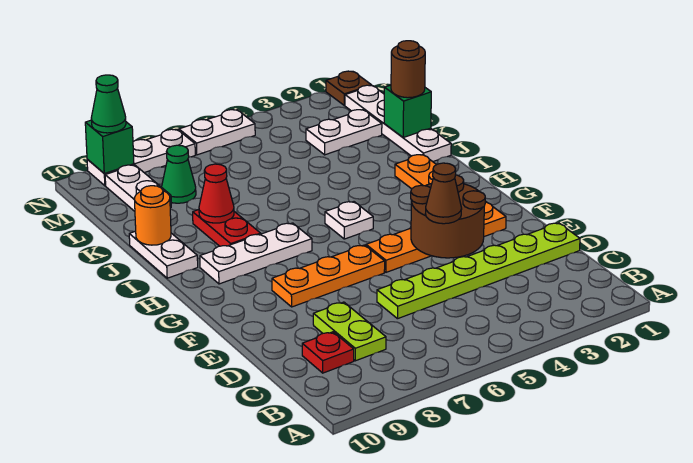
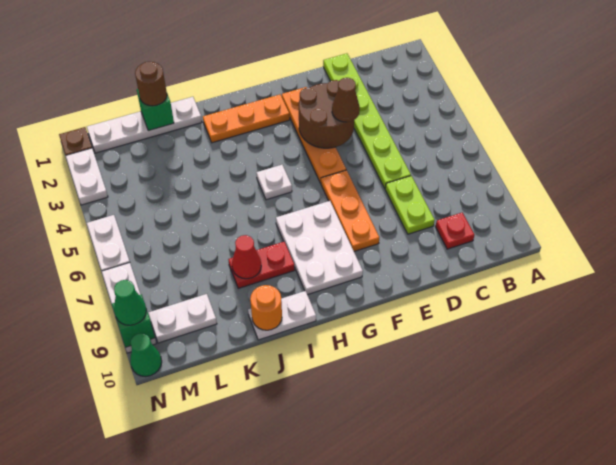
lime 1x2 plate [313,302,386,361] -> lime 1x2 plate turned to [385,176,435,234]
white 1x3 plate [200,223,312,284] -> white 2x3 plate [276,201,363,295]
white 1x2 plate [306,110,382,155] -> white 1x2 plate moved to [66,148,108,205]
green 1x1 cone [162,145,196,203] -> green 1x1 cone moved to [130,333,162,377]

